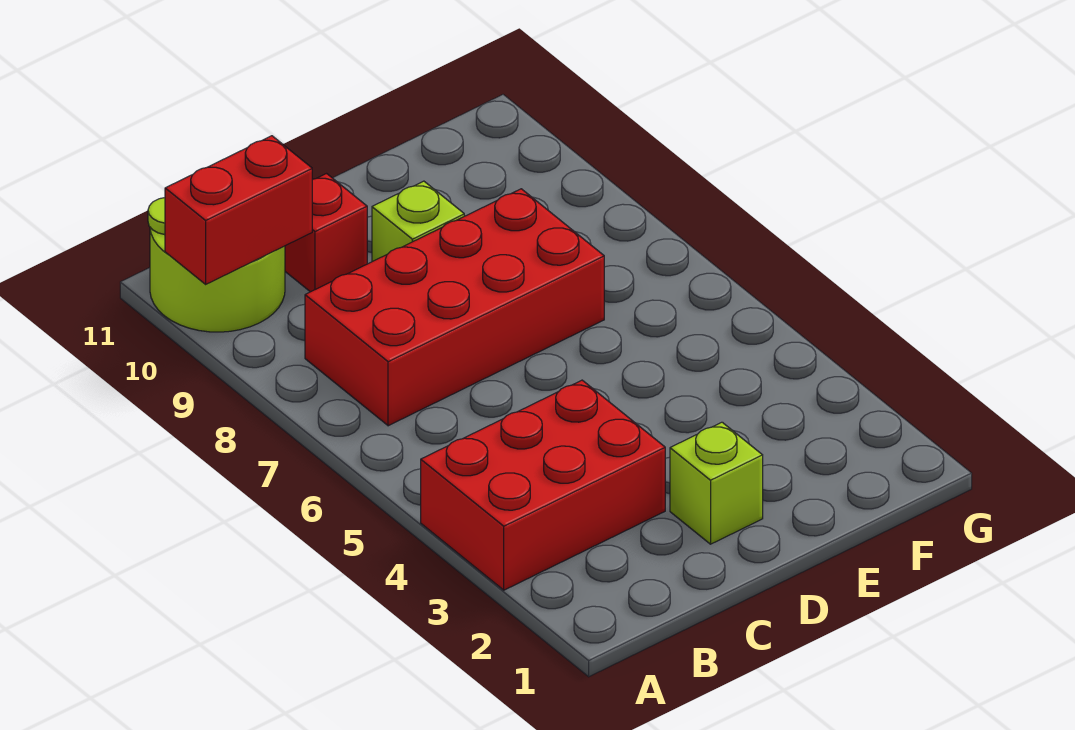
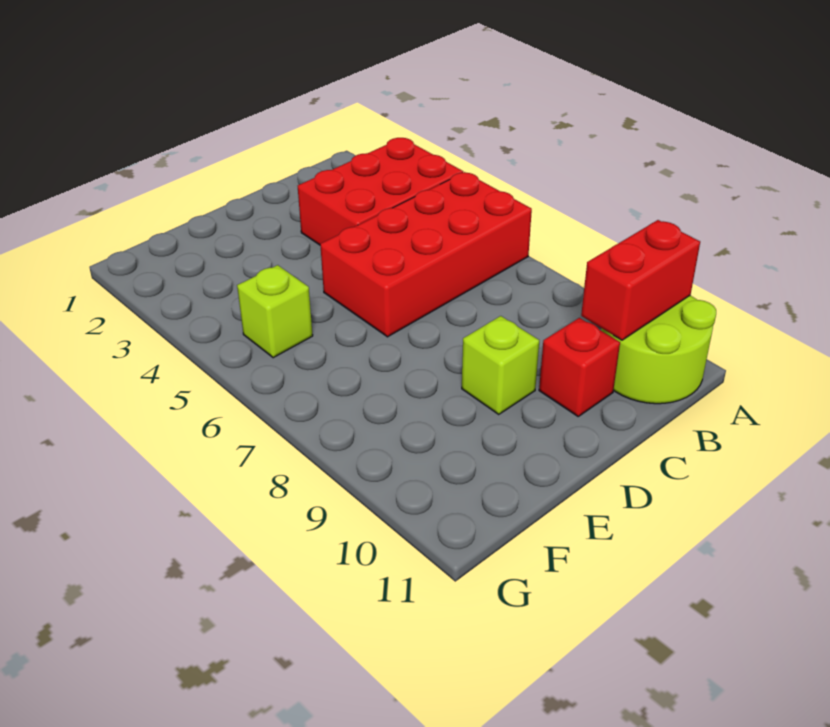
red 2x4 brick [305,189,604,426] -> red 2x4 brick moved to [320,172,532,337]
lime 1x1 brick [670,422,763,544] -> lime 1x1 brick moved to [237,265,313,358]

